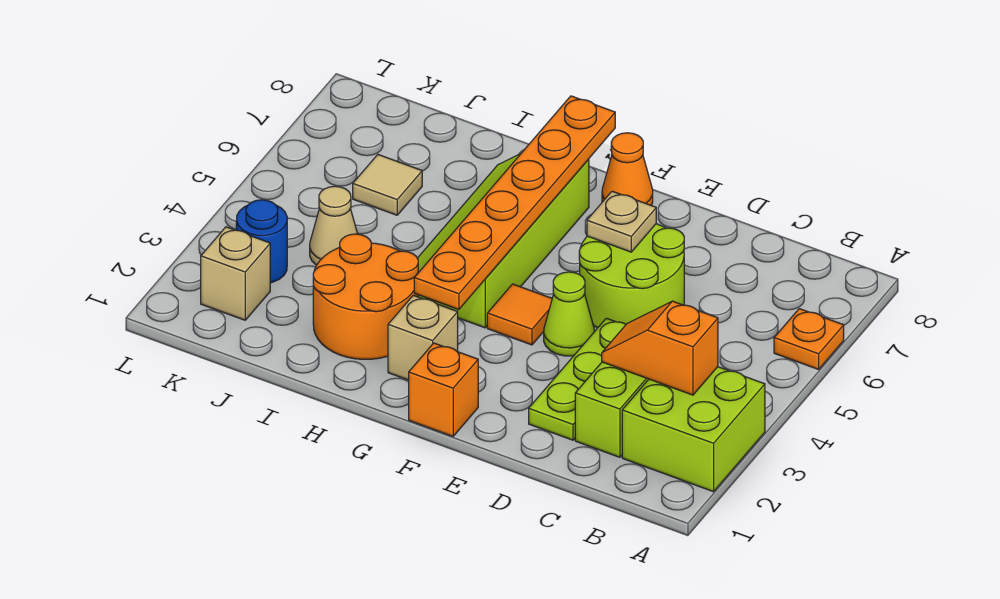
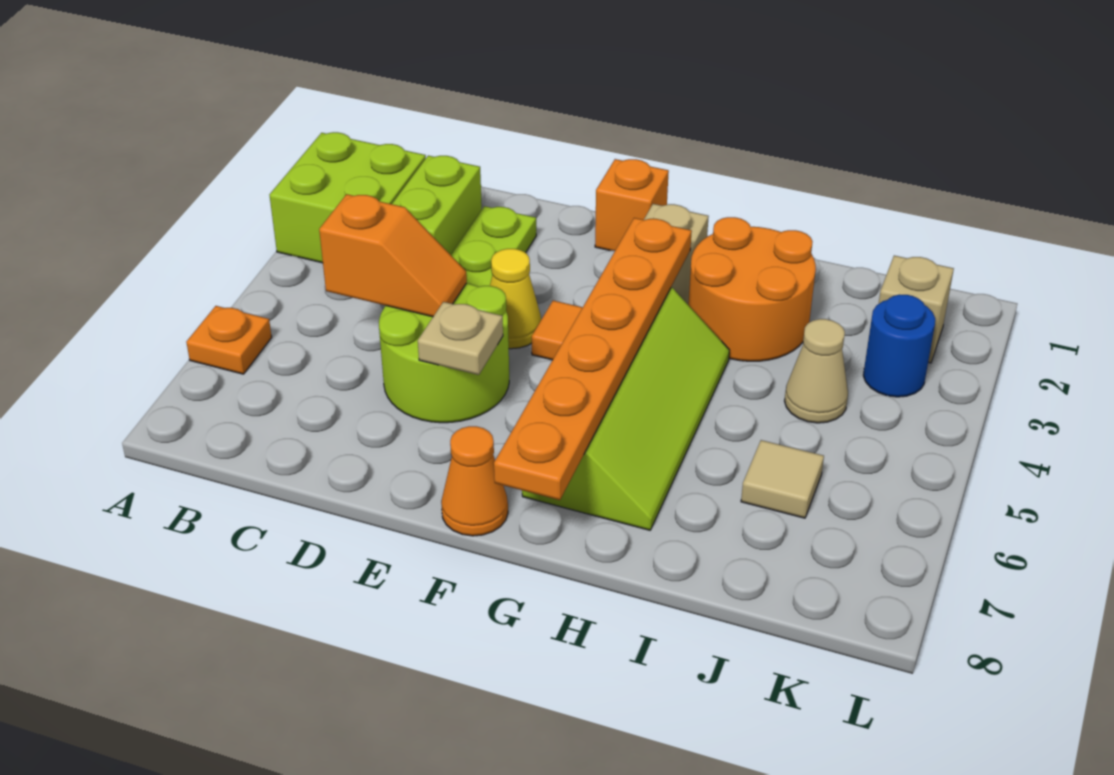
orange 1x2 slope [602,301,718,395] -> orange 1x2 slope moved to [319,194,467,317]
lime 1x1 cone [544,272,594,356] -> yellow 1x1 cone [490,249,541,349]

